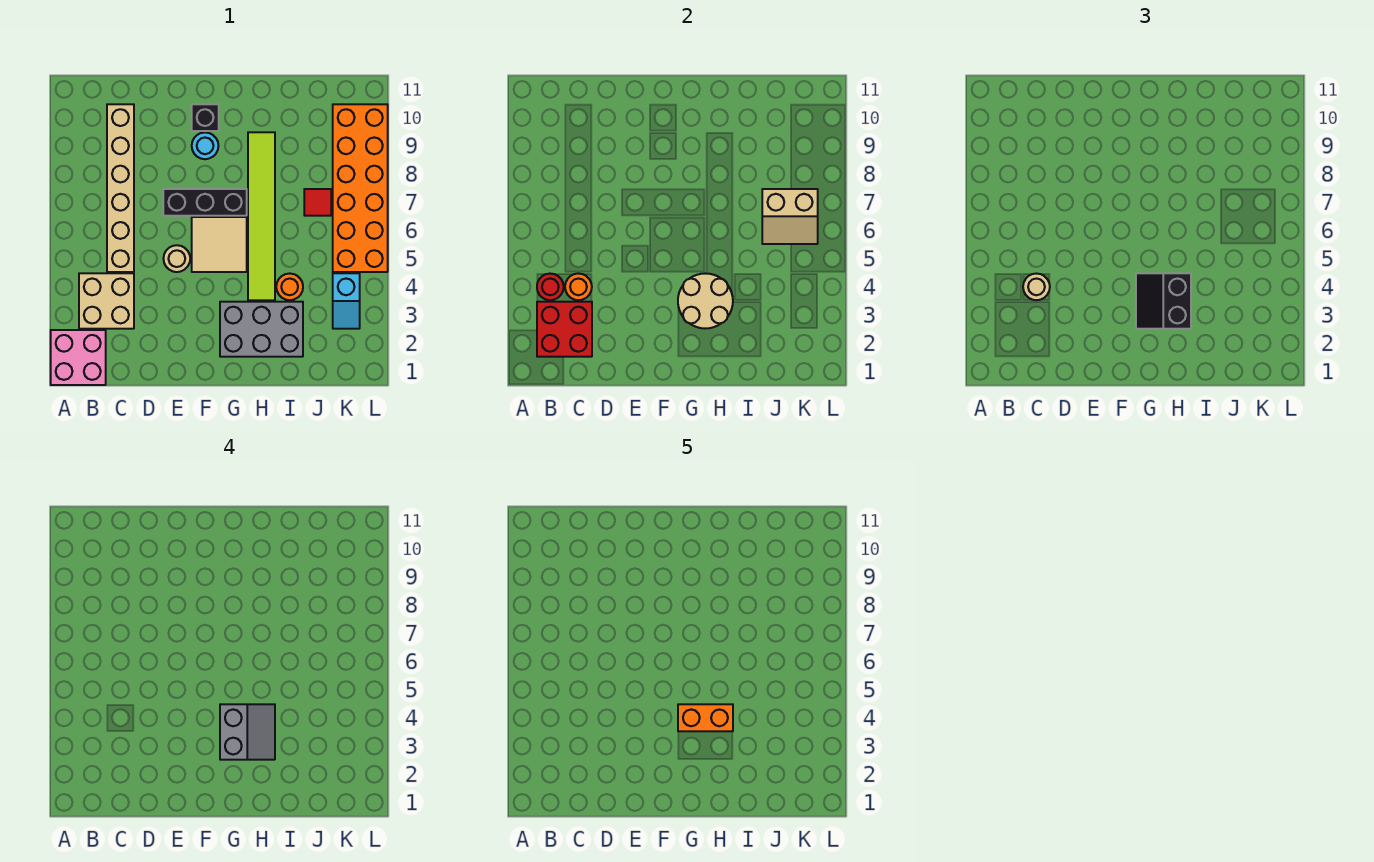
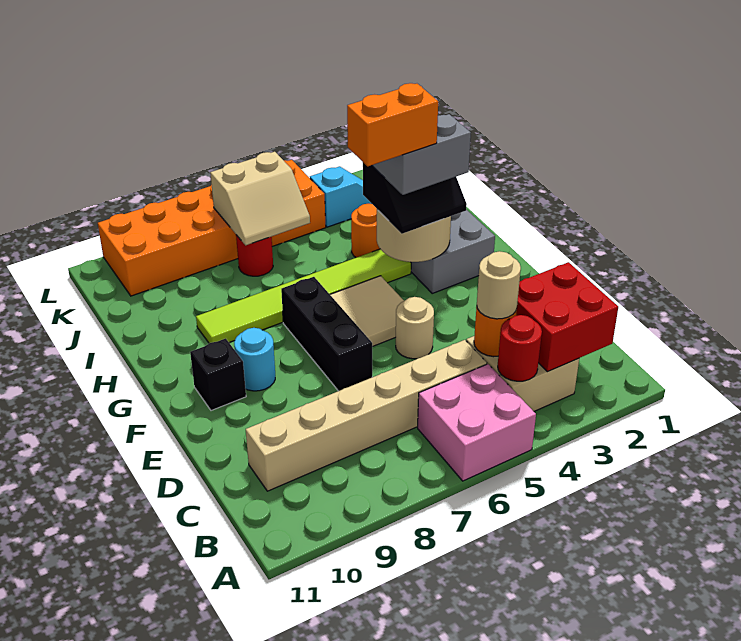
pink 2x2 brick [51,330,106,385] -> pink 2x2 brick moved to [418,364,536,481]
orange 1x2 brick [678,704,733,731] -> orange 1x2 brick turned to [347,83,438,166]
tan 2x2 slope [762,189,818,244] -> tan 2x2 slope turned to [210,152,310,245]
red 1x1 tile [304,189,331,216] -> red 1x1 round brick [236,235,273,276]

